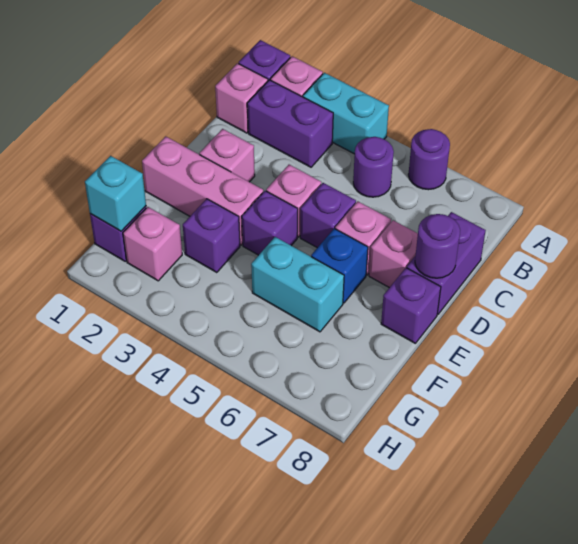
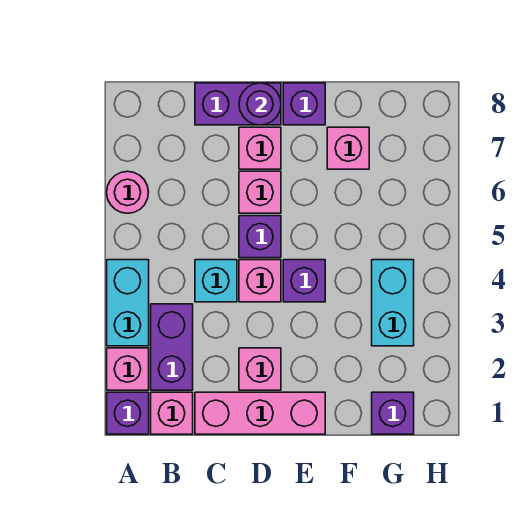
purple 1x1 round brick [408,129,450,190] -> pink 1x1 round brick [107,171,149,213]
purple 1x1 round brick [353,137,394,197] -> none
pink 1x3 brick [142,136,263,245] -> pink 1x3 brick turned to [195,392,325,434]
blue 1x1 brick [311,229,368,303] -> none
purple 1x1 brick [183,199,240,273] -> none
cyan 1x2 brick [251,237,344,332] -> cyan 1x2 brick moved to [372,260,414,346]
cyan 1x1 brick [85,156,146,231] -> cyan 1x1 brick moved to [195,260,237,302]
pink 1x1 brick [123,207,182,281] -> pink 1x1 brick moved to [327,127,369,169]

